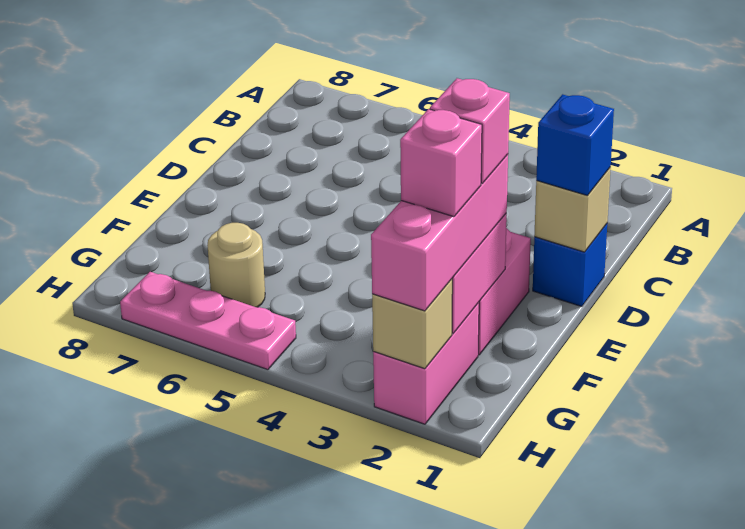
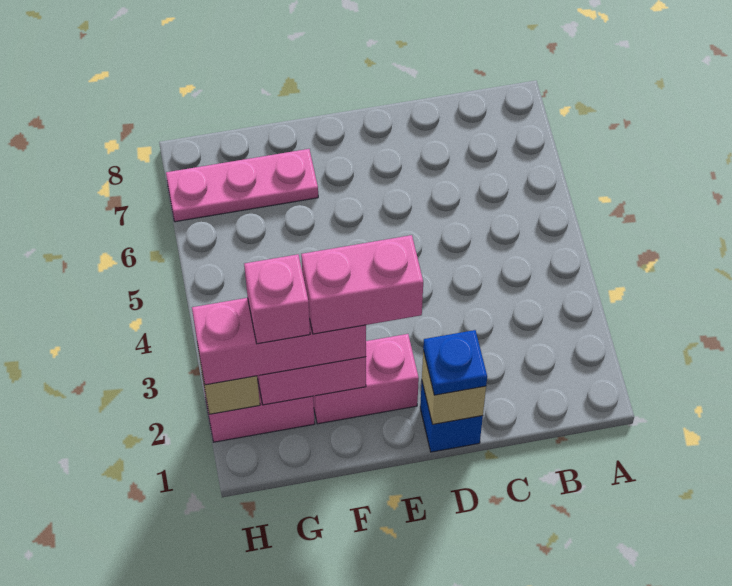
blue 1x1 brick [536,94,614,196] -> blue 1x1 plate [423,330,487,395]
pink 1x1 brick [430,78,510,184] -> pink 1x2 brick [301,235,423,334]
tan 1x1 round brick [207,223,265,307] -> none
pink 1x3 plate [120,272,296,370] -> pink 1x3 plate turned to [166,149,318,222]

